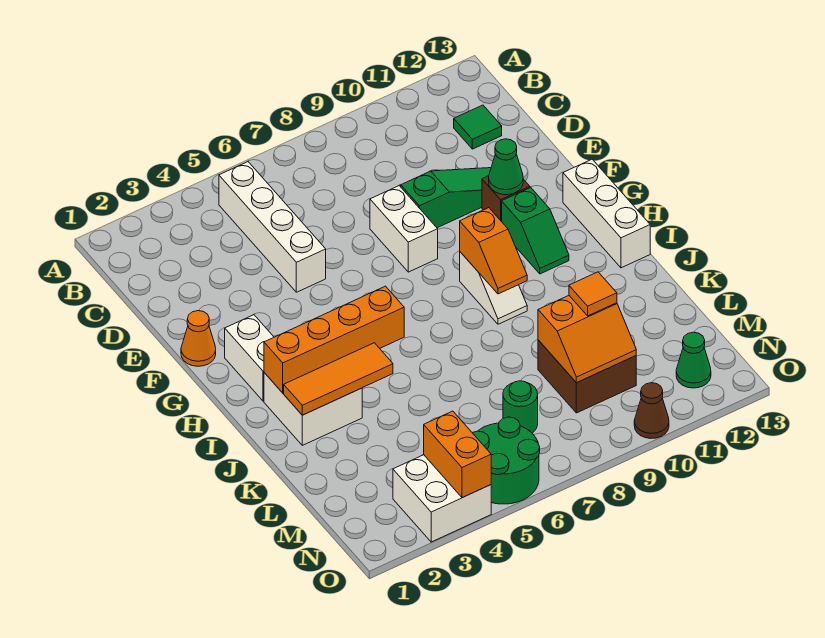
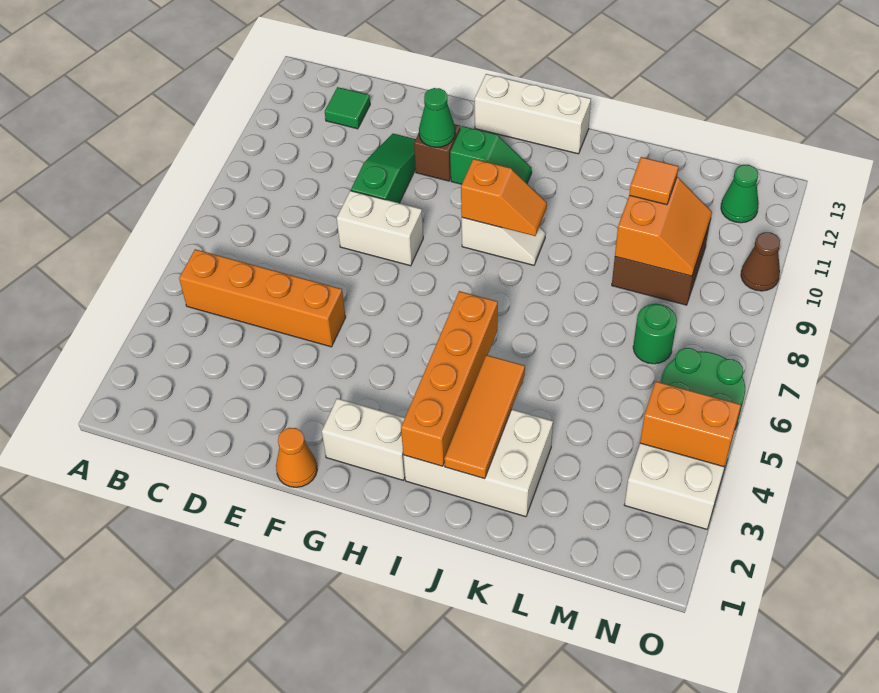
white 1x4 brick [219,162,326,292] -> orange 1x4 brick [179,249,346,347]
white 2x2 brick [264,373,362,445] -> white 2x3 brick [403,409,553,517]

